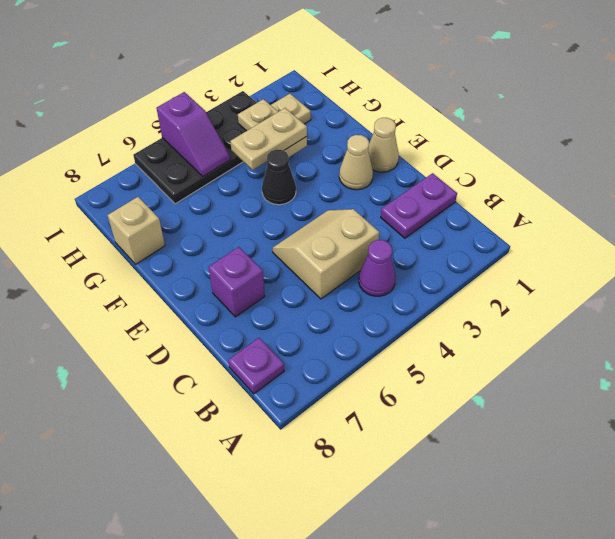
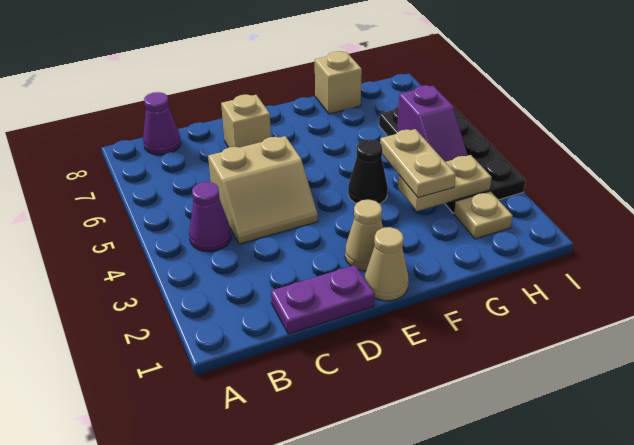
purple 1x1 plate [228,338,284,394] -> purple 1x1 cone [143,92,181,155]
purple 1x2 plate [381,173,457,238] -> purple 1x2 plate turned to [271,265,375,334]
tan 2x2 slope [273,209,379,299] -> tan 2x2 slope turned to [208,136,318,244]
purple 1x1 brick [209,247,265,317] -> tan 1x1 brick [221,94,271,148]
purple 1x2 slope [157,92,230,176] -> purple 1x2 slope turned to [397,85,468,162]

